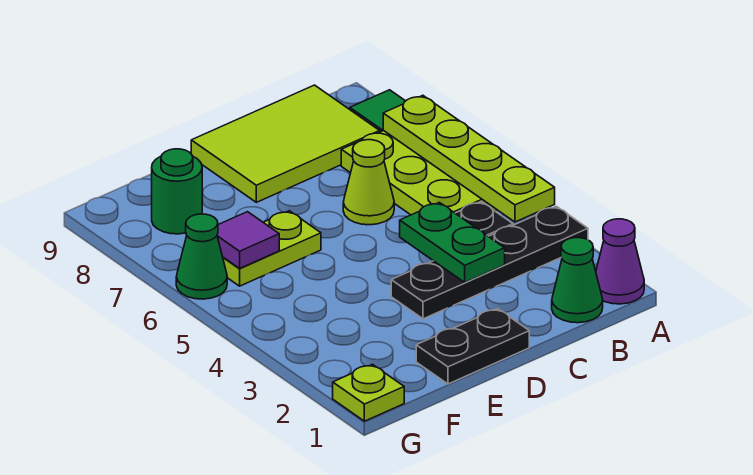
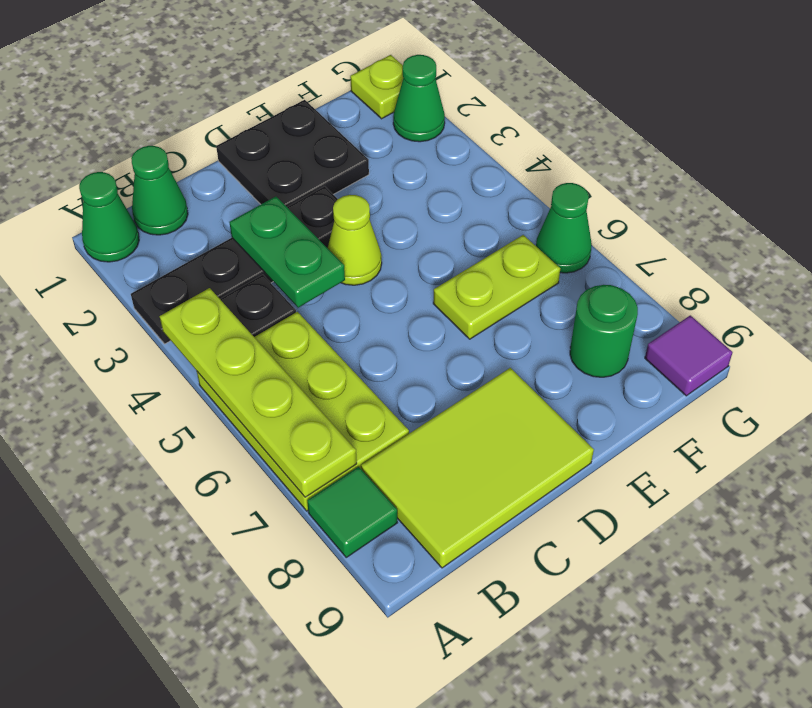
purple 1x1 cone [596,219,644,304] -> green 1x1 cone [79,172,139,262]
lime 1x1 cone [343,140,394,225] -> lime 1x1 cone moved to [328,195,382,285]
black 1x2 plate [416,309,529,384] -> black 2x2 plate [216,100,369,207]
purple 1x1 tile [217,212,279,268] -> purple 1x1 tile moved to [645,315,732,396]
none -> green 1x1 cone [393,55,445,142]

